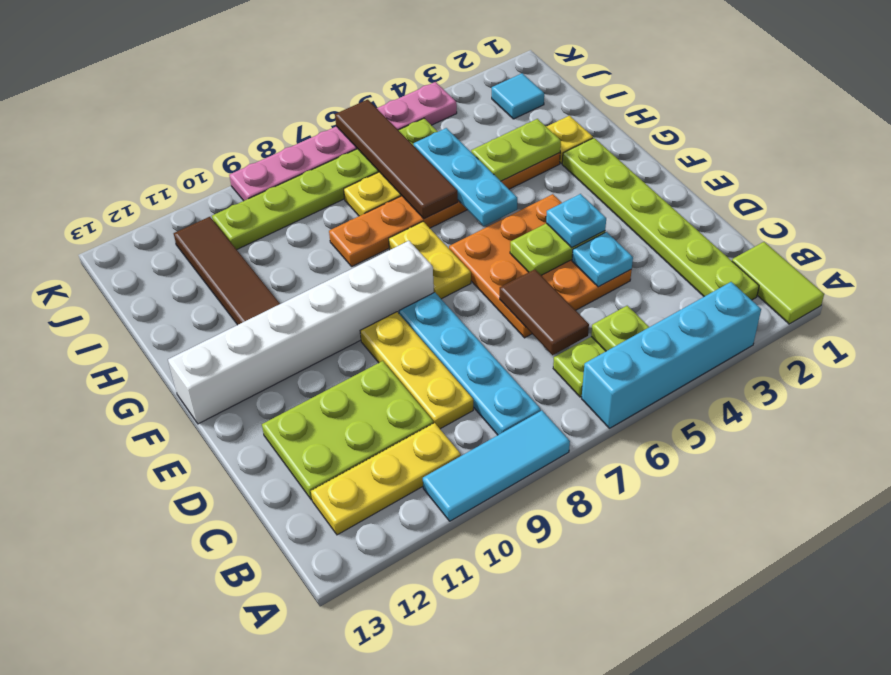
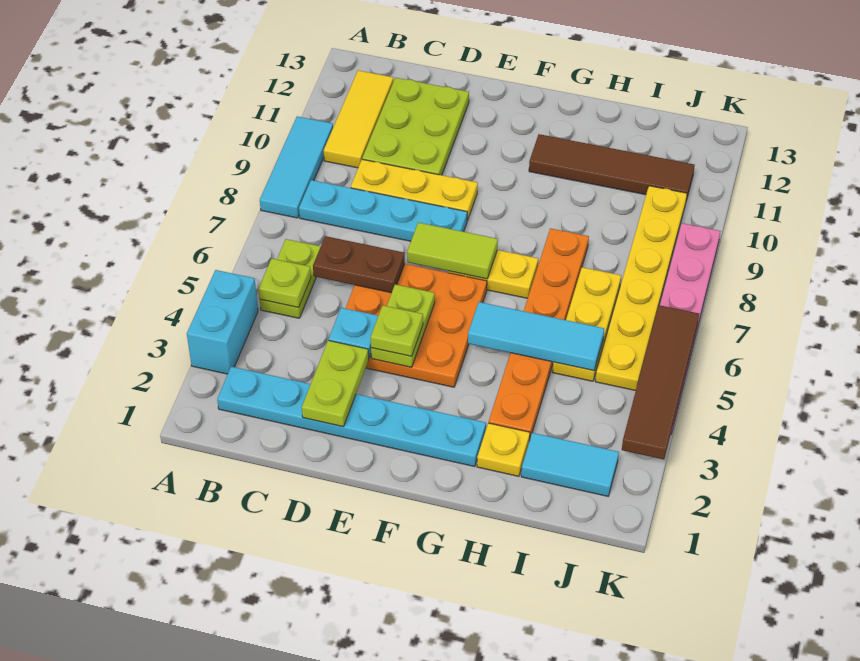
lime 1x2 tile [732,242,824,324] -> lime 1x2 tile moved to [407,222,498,279]
cyan 1x4 brick [582,282,761,428] -> cyan 1x2 brick [187,270,258,374]
lime 1x6 plate [562,138,759,300] -> cyan 1x6 plate [217,367,486,467]
yellow 1x3 plate [311,423,461,535] -> yellow 1x3 tile [324,71,394,168]
brown 1x2 tile [500,269,589,355] -> brown 1x2 plate [313,236,405,293]
cyan 1x1 plate [546,194,606,247] -> lime 1x1 plate [371,306,423,356]
white 1x6 brick [168,241,434,424] -> none
cyan 1x3 plate [413,128,517,226] -> cyan 1x3 tile [468,302,604,371]
lime 1x2 plate [471,119,561,181] -> lime 1x2 plate moved to [302,340,369,427]
brown 1x4 tile [335,100,458,219] -> brown 1x4 tile turned to [622,305,699,459]
cyan 1x1 tile [492,73,544,119] -> cyan 1x2 tile [521,433,619,496]
lime 1x6 plate [212,118,438,250] -> yellow 1x6 plate [595,186,687,391]

